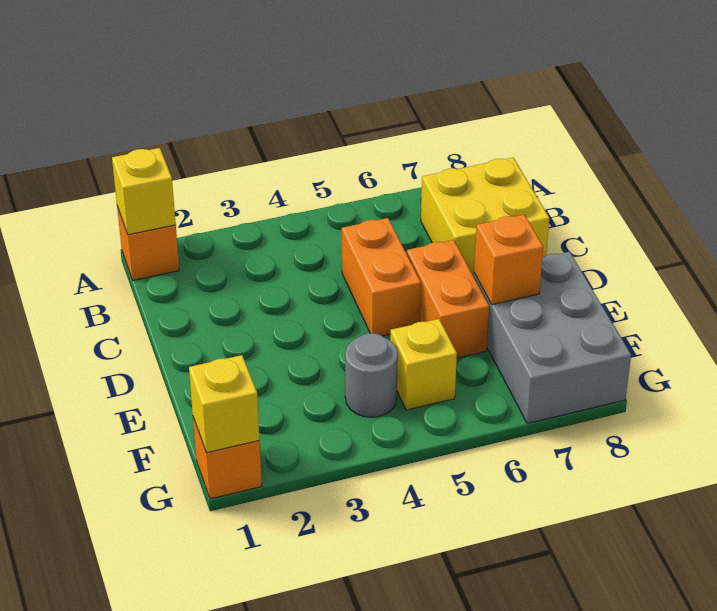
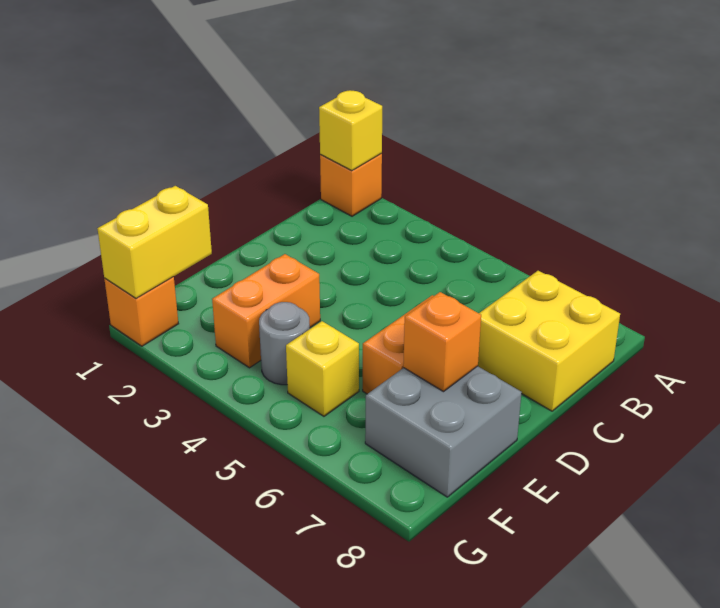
orange 1x2 brick [342,218,421,336] -> orange 1x2 brick moved to [212,254,320,368]
grey 2x3 brick [474,252,631,423] -> grey 2x2 brick [365,366,522,497]
yellow 1x1 brick [189,355,260,453] -> yellow 1x2 brick [97,186,212,298]

